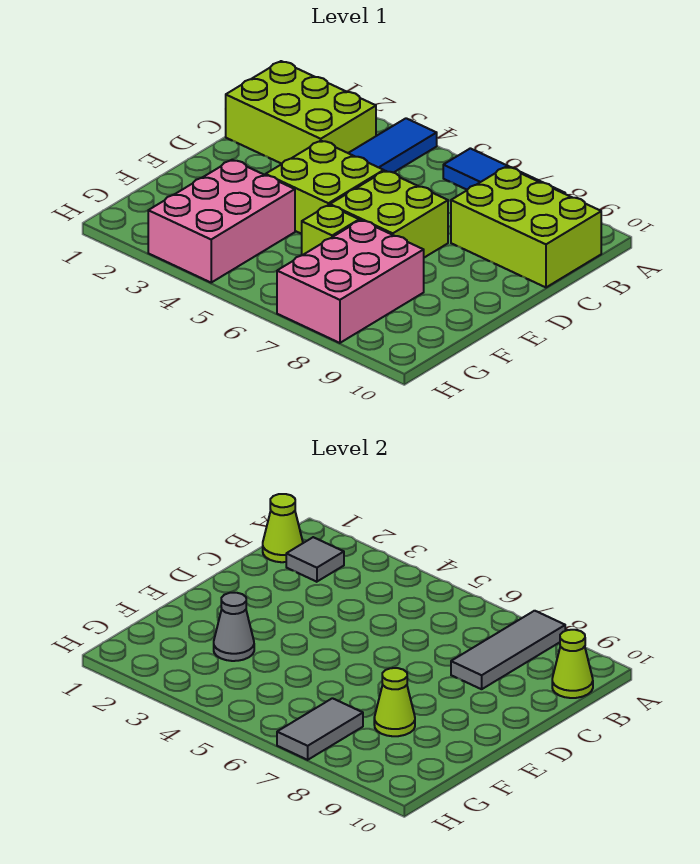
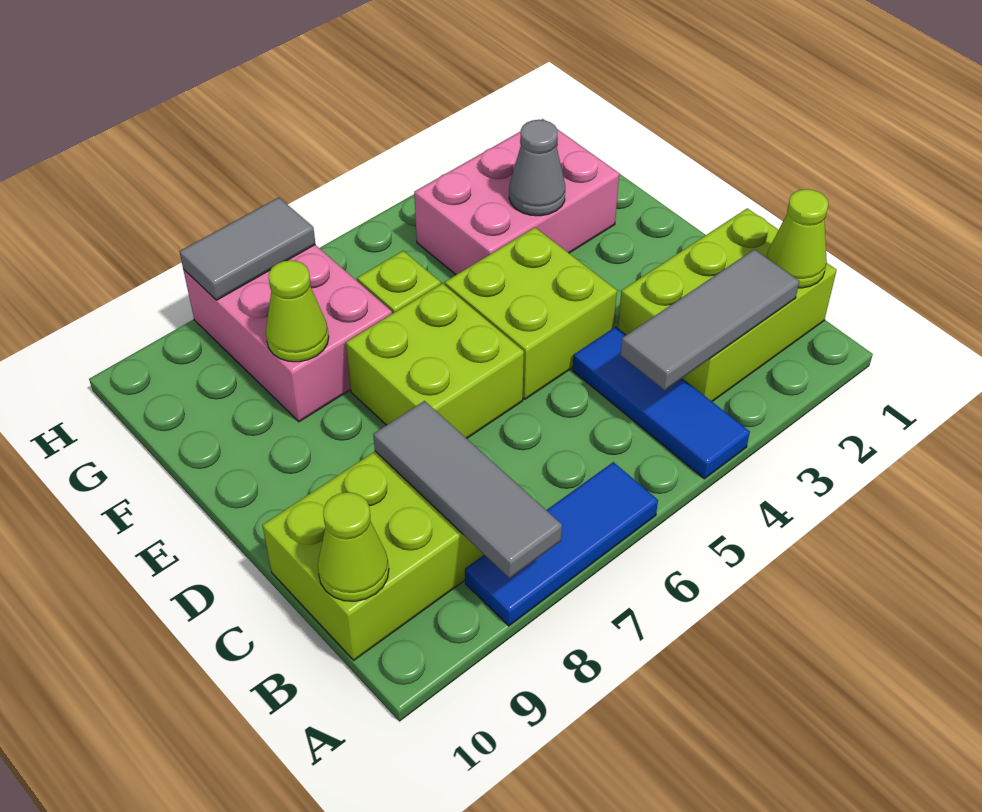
grey 1x1 tile [286,537,344,582] -> grey 1x3 tile [620,249,799,390]
pink 2x3 brick [148,160,295,282] -> pink 2x3 brick turned to [414,119,619,275]
grey 1x2 tile [277,698,363,760] -> grey 1x2 tile turned to [179,197,315,300]

